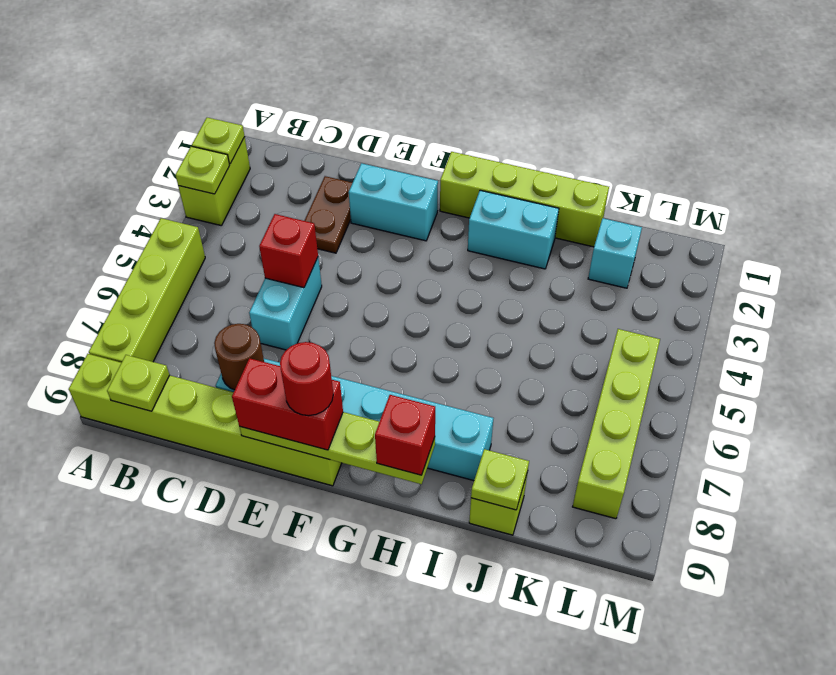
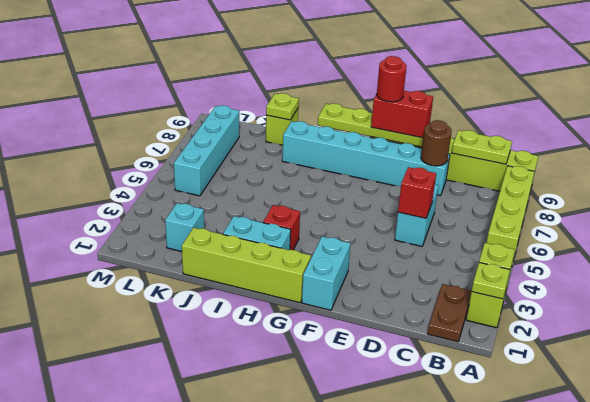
lime 1x1 plate [107,355,169,411] -> lime 1x2 plate [452,130,512,164]
brown 1x2 plate [304,176,352,253] -> brown 1x2 plate moved to [428,284,472,342]
cyan 1x2 brick [349,163,438,241] -> cyan 1x2 brick turned to [302,236,350,310]
red 1x1 brick [375,395,435,475] -> red 1x1 brick moved to [263,205,300,250]
lime 1x4 brick [573,329,660,519] -> cyan 1x4 brick [174,105,239,196]

